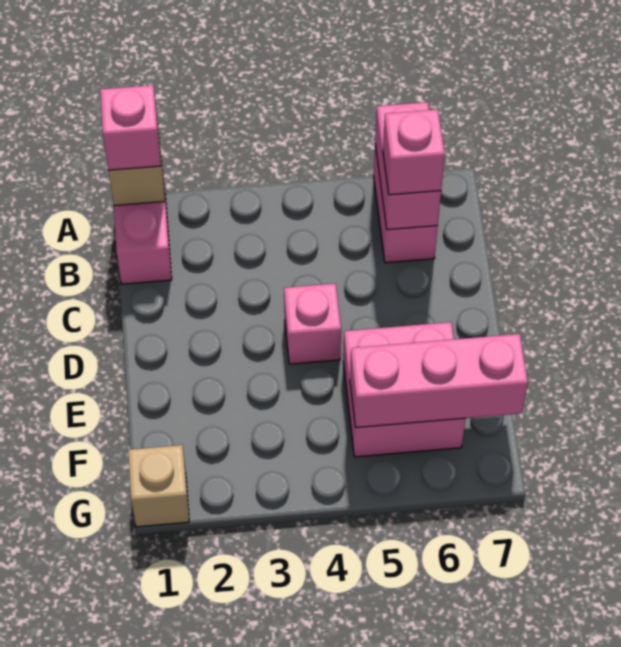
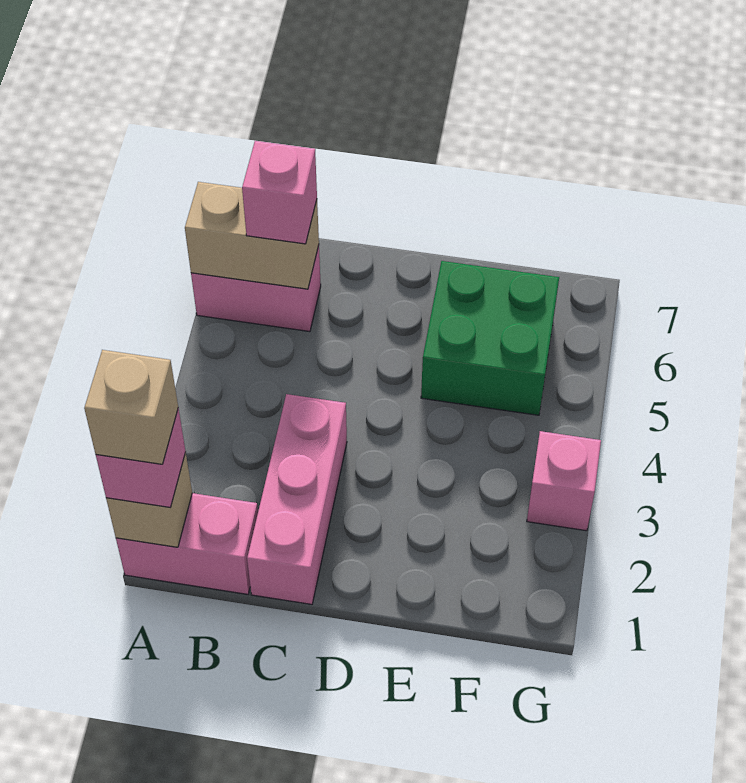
pink 1x2 brick [375,102,441,230] -> tan 1x2 brick [185,182,319,289]
pink 1x1 brick [284,283,341,364] -> pink 1x1 brick moved to [527,431,601,531]
pink 2x2 brick [343,322,465,457] -> green 2x2 brick [421,261,559,415]
pink 1x3 brick [350,334,528,428] -> pink 1x3 brick moved to [247,394,347,604]
tan 1x1 brick [128,445,189,527] -> tan 1x1 brick moved to [84,350,178,464]

